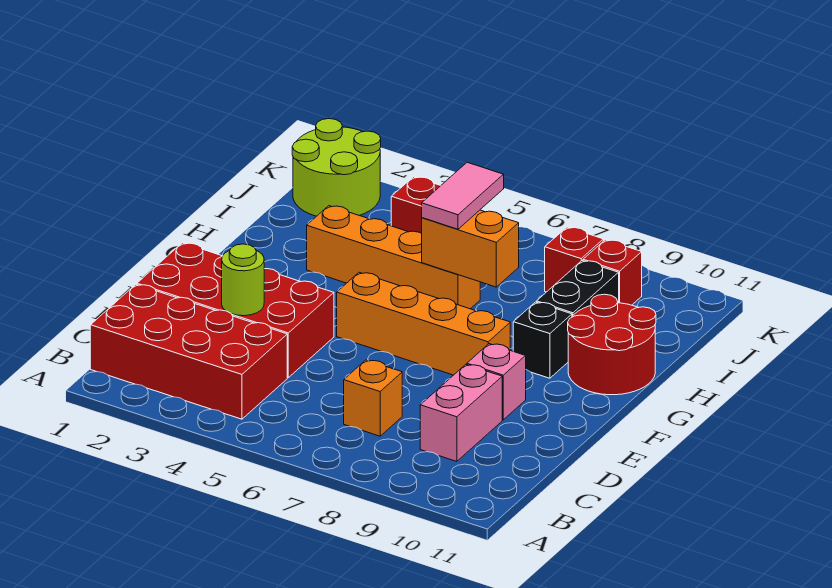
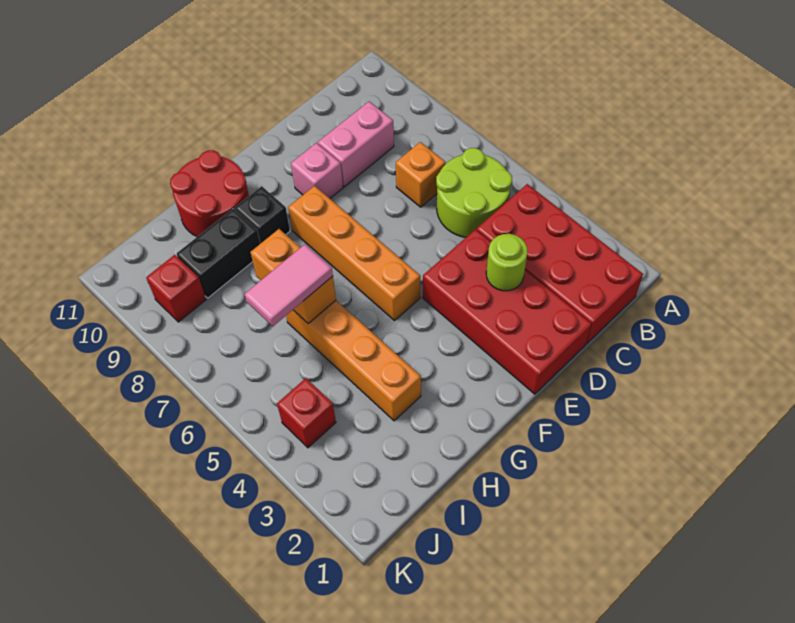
lime 2x2 round brick [292,119,381,216] -> lime 2x2 round brick moved to [436,148,512,237]
red 1x1 brick [545,227,603,292] -> none

